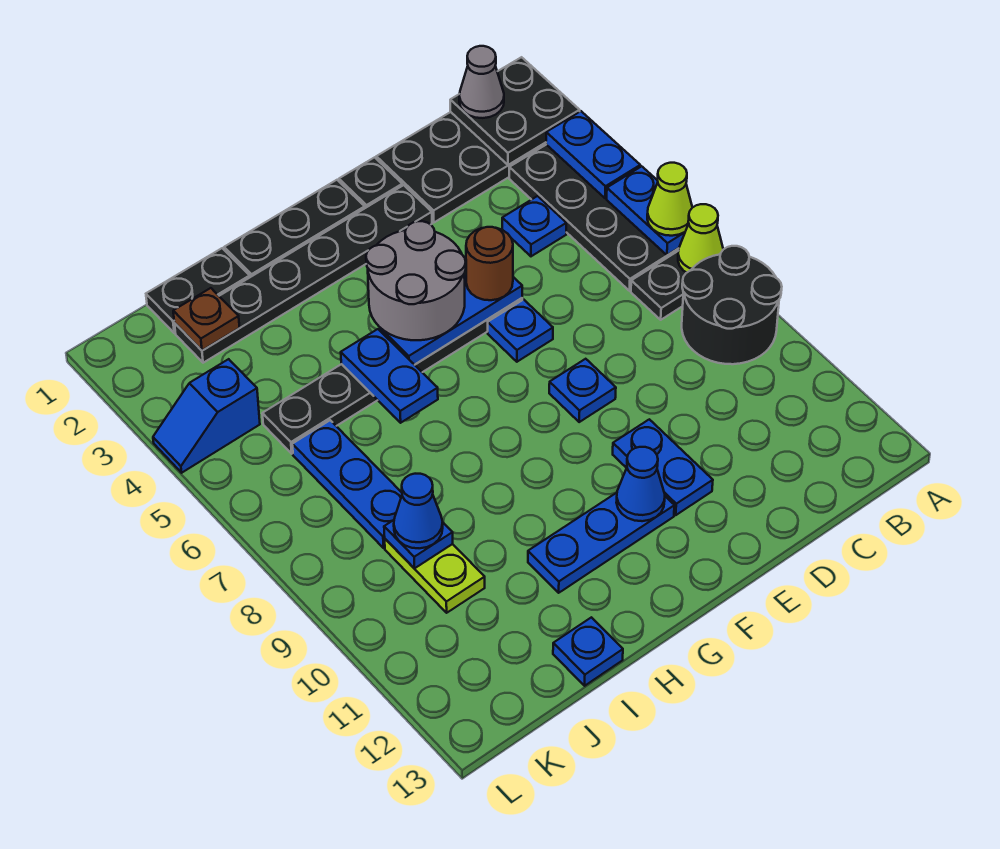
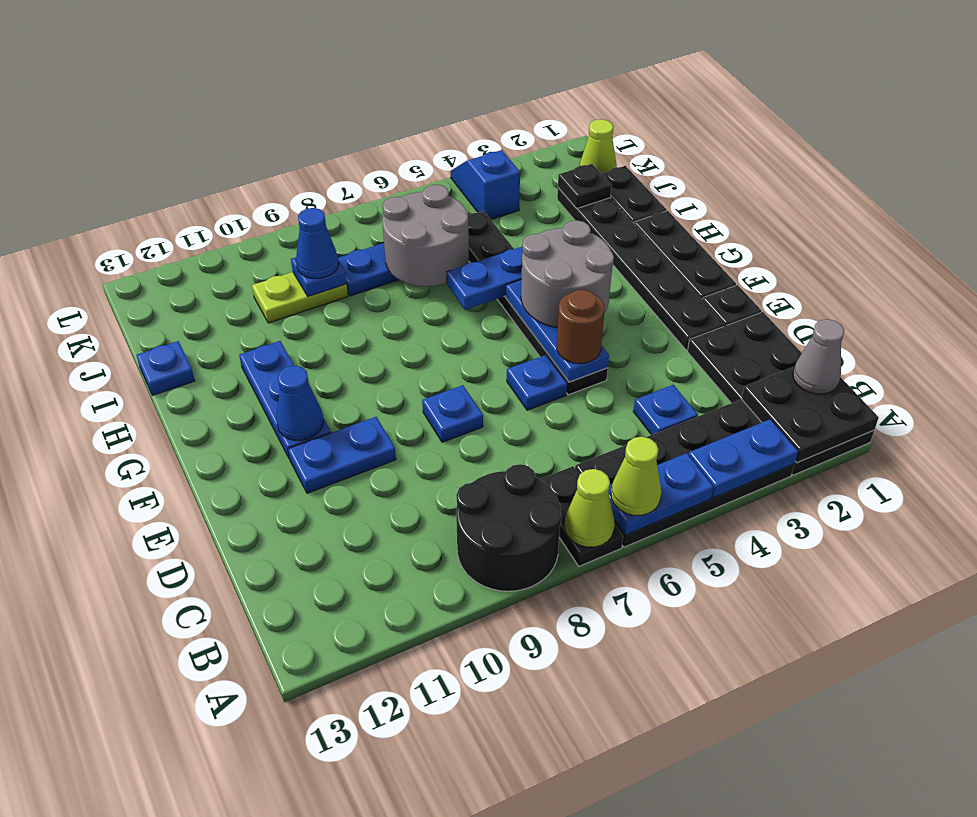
none -> grey 2x2 round brick [382,184,469,287]
brown 1x1 plate [173,288,240,351] -> black 1x1 plate [558,164,612,208]
none -> lime 1x1 cone [580,119,617,173]

